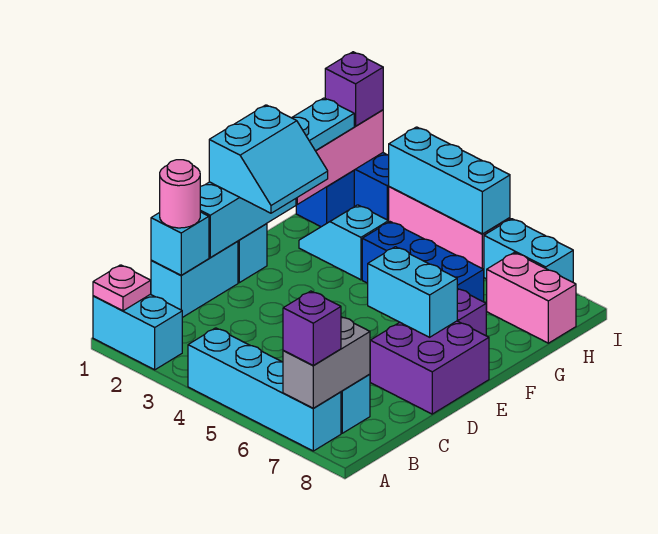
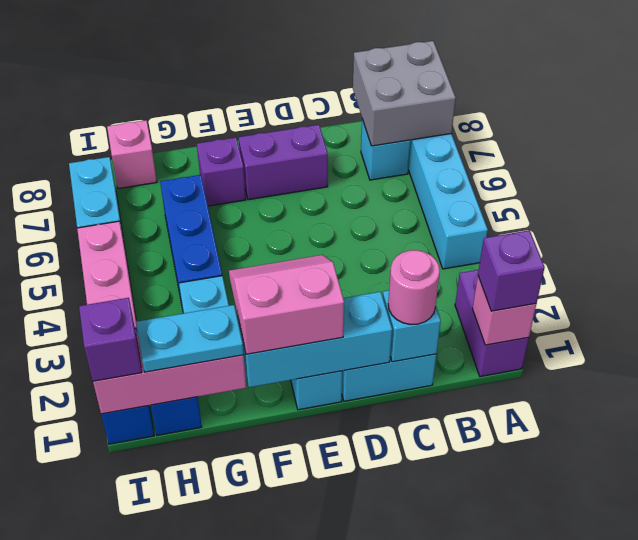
cyan 1x2 brick [93,294,182,370] -> purple 1x2 brick [455,270,529,377]
pink 1x1 plate [93,265,151,311] -> pink 1x1 brick [473,276,536,345]
grey 1x2 brick [283,317,370,408] -> grey 2x2 brick [353,41,456,146]
purple 1x1 brick [283,291,341,366] -> purple 1x1 brick moved to [478,230,545,311]
purple 2x2 brick [370,321,489,414] -> purple 1x2 brick [239,125,328,200]
cyan 2x2 slope [209,105,328,213] -> pink 2x2 slope [229,255,344,354]
cyan 1x2 brick [368,247,457,337] -> none
pink 1x2 brick [487,253,576,343] -> pink 1x1 brick [107,120,157,189]
cyan 1x3 brick [389,127,510,234] -> none

